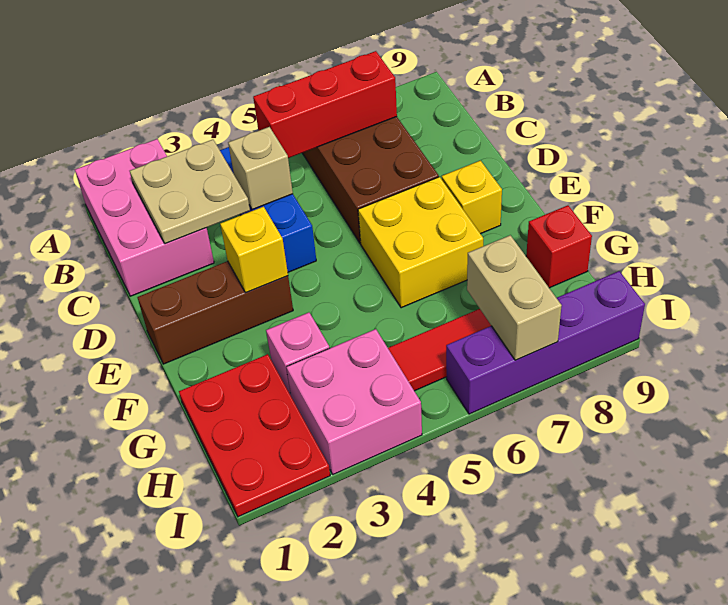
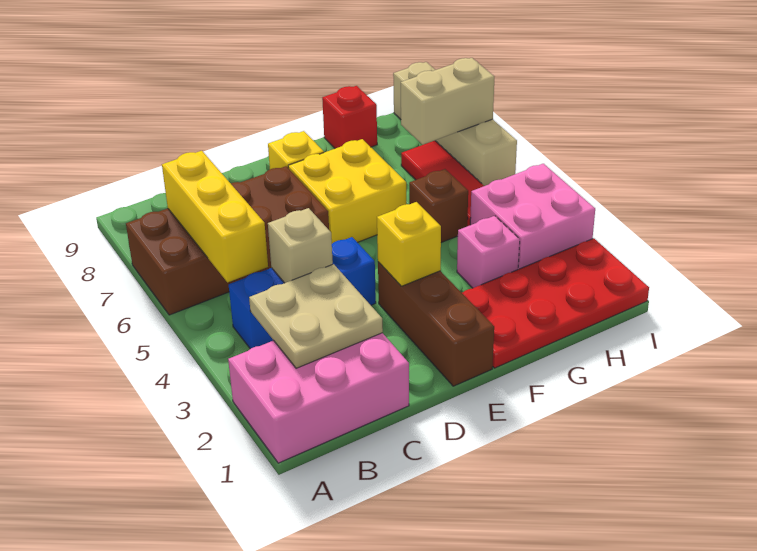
red 1x3 brick [253,51,397,158] -> yellow 1x3 brick [162,151,268,282]
red 2x3 plate [179,354,330,517] -> red 2x4 plate [462,238,649,368]
none -> brown 1x1 brick [409,169,468,243]
purple 1x4 brick [446,271,645,414] -> tan 1x4 brick [393,62,517,186]

